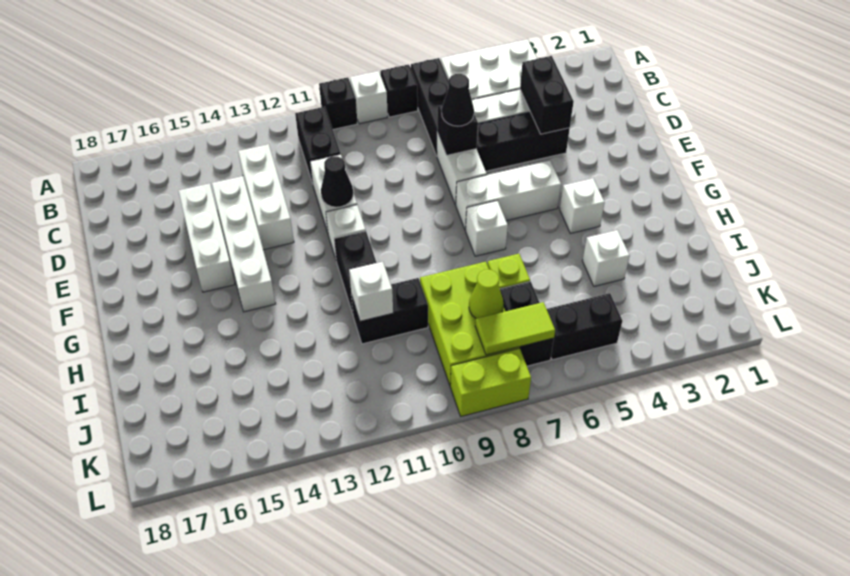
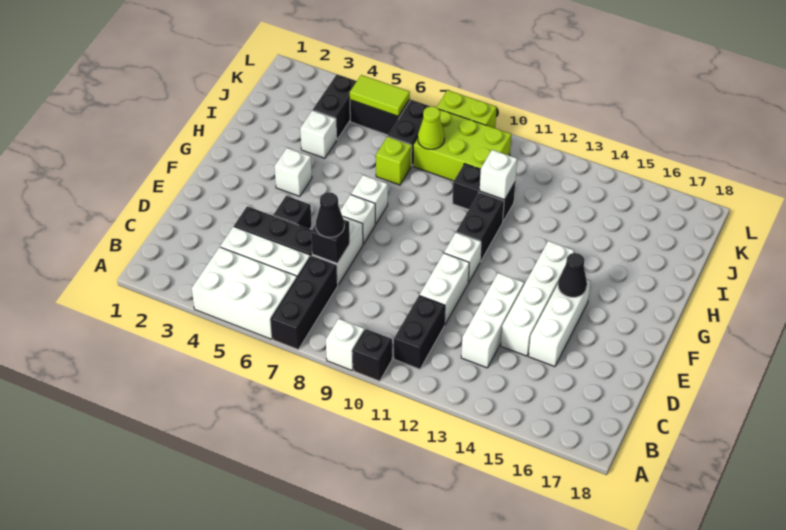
black 1x1 brick [380,64,418,117] -> black 1x1 brick moved to [273,196,312,229]
black 1x2 brick [520,56,574,134] -> black 1x2 brick moved to [313,74,357,139]
black 1x1 cone [321,156,353,207] -> black 1x1 cone moved to [558,253,587,297]
white 1x3 brick [456,161,561,230] -> white 1x1 brick [340,195,375,244]
lime 2x3 brick [420,262,519,385] -> lime 2x3 brick turned to [413,109,511,181]
lime 1x2 tile [475,302,555,355] -> lime 1x2 tile moved to [350,75,410,116]

